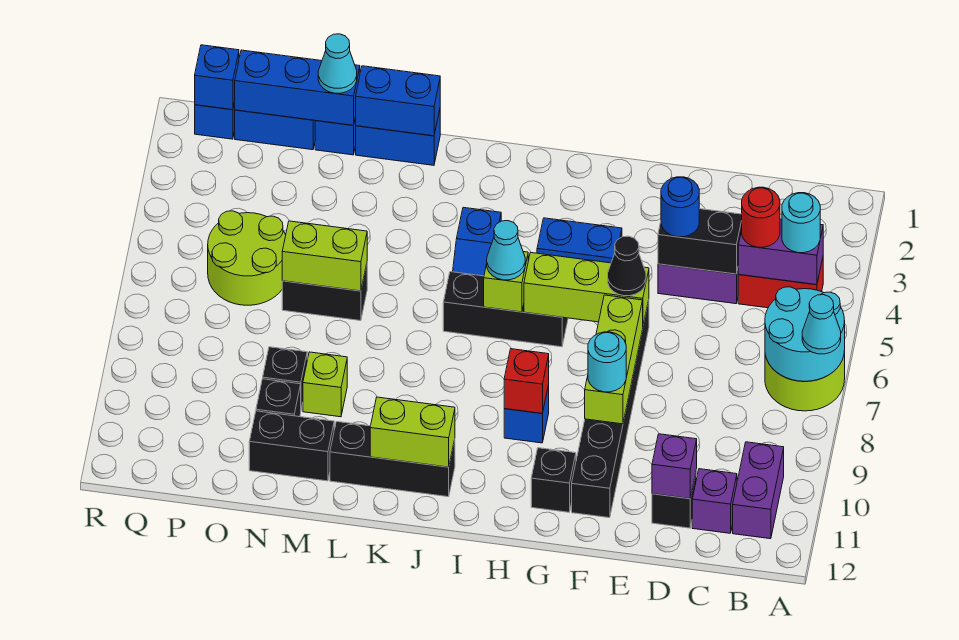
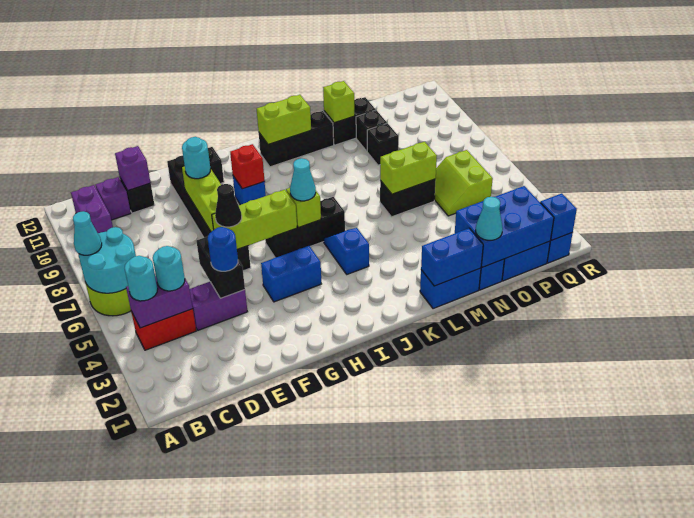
red 1x1 round brick [742,187,780,247] -> cyan 1x1 round brick [153,246,185,291]
black 1x2 brick [658,209,742,274] -> black 1x2 brick turned to [196,236,245,298]
lime 1x1 brick [303,352,347,417] -> lime 1x1 brick moved to [323,81,355,123]
blue 1x3 brick [235,50,360,125] -> blue 2x3 brick [455,186,554,267]
lime 2x2 round brick [208,211,286,305] -> lime 2x2 slope [435,150,493,216]

